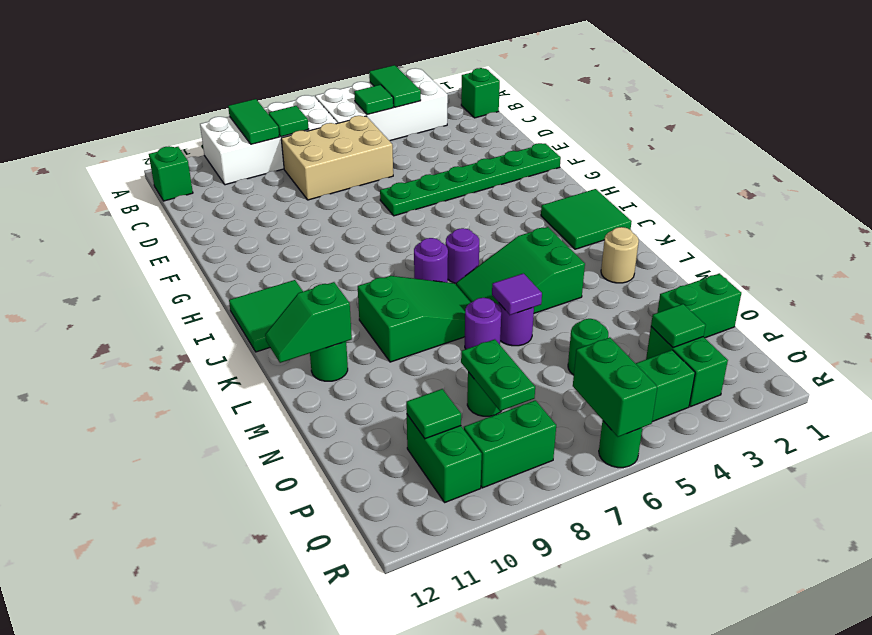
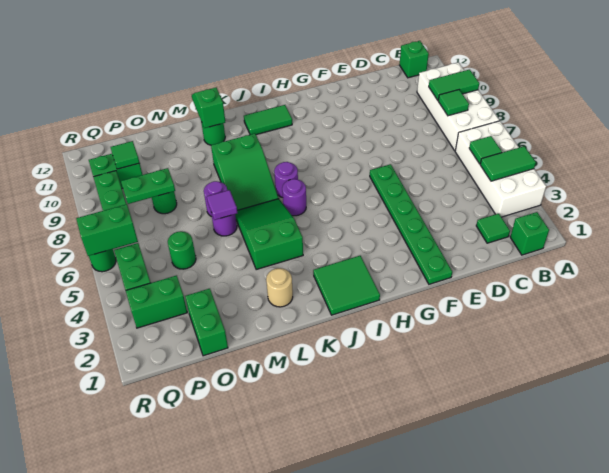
tan 2x3 brick [281,116,393,200] -> none
green 2x2 tile [229,280,303,352] -> green 1x2 tile [244,105,292,135]
green 1x1 tile [651,304,706,348] -> green 1x1 tile moved to [476,214,510,243]

